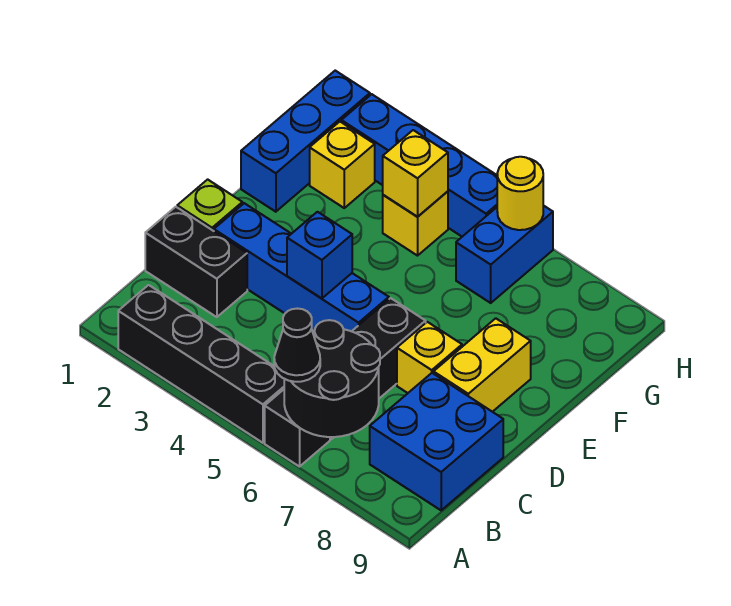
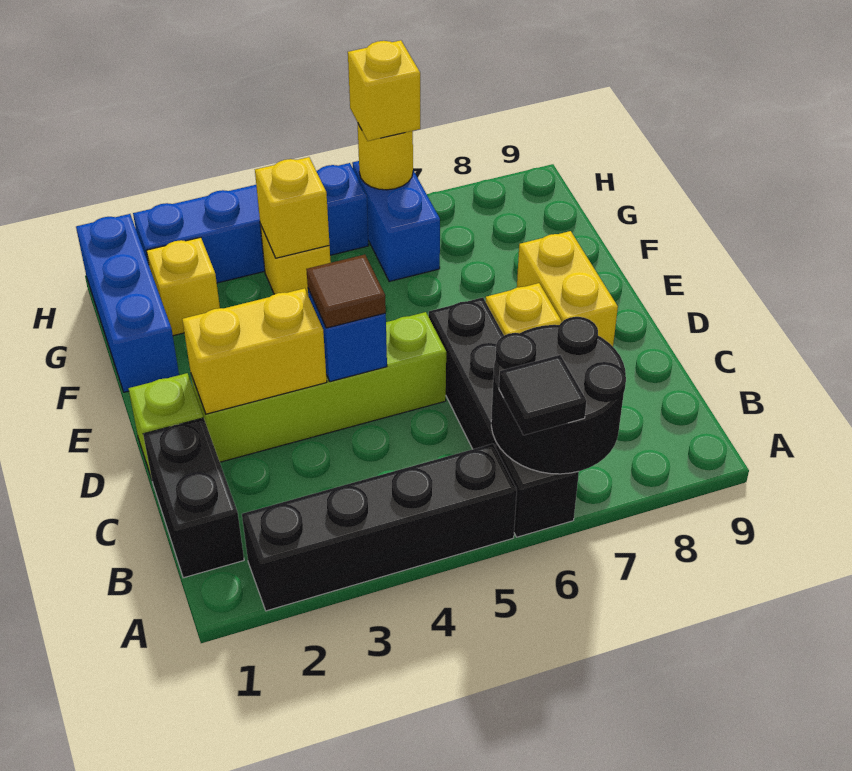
black 1x1 cone [274,309,320,382] -> black 1x1 tile [499,355,587,435]
blue 2x2 brick [370,373,503,510] -> none
black 1x2 brick [145,207,247,317] -> black 1x2 brick turned to [143,418,244,578]
blue 1x4 brick [214,203,389,331] -> lime 1x4 brick [191,312,446,462]
none -> yellow 1x2 brick [182,288,327,414]
none -> brown 1x1 tile [306,255,386,328]
none -> yellow 1x1 brick [348,40,420,141]

